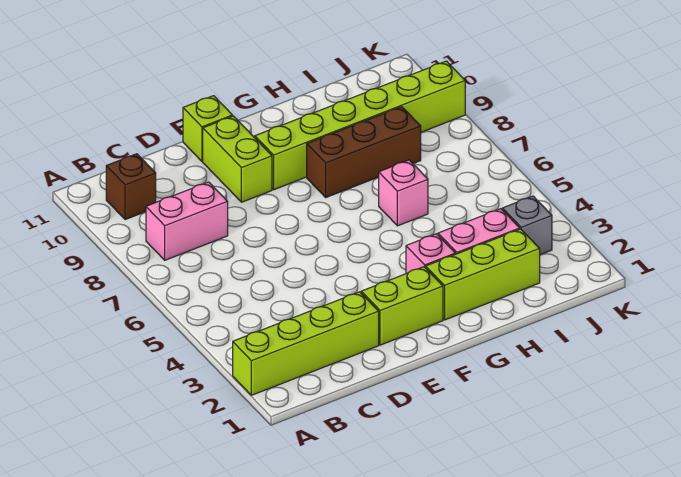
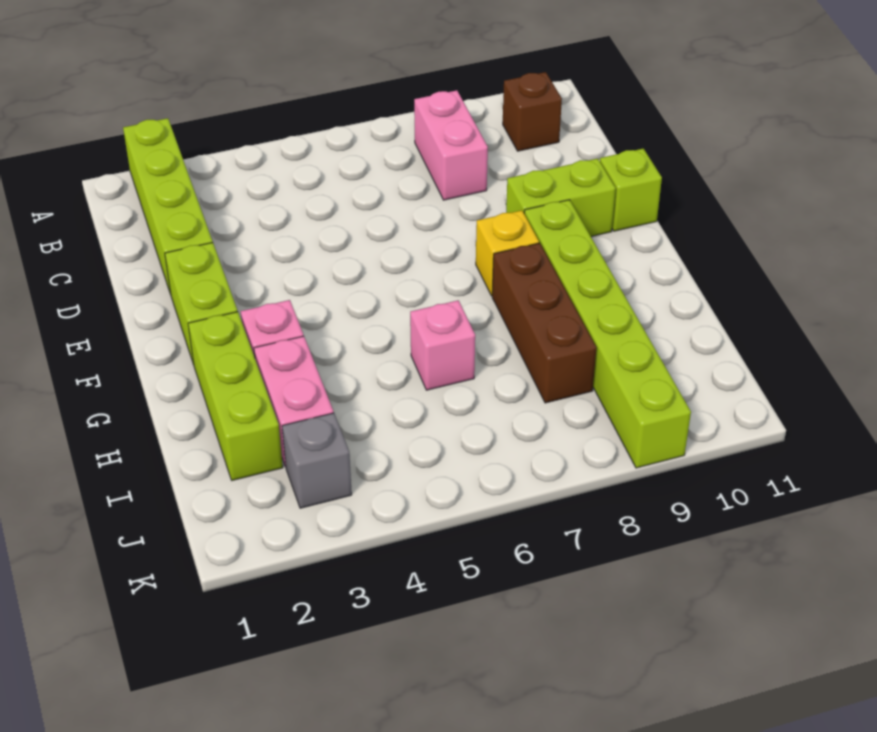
none -> yellow 1x1 brick [476,210,539,296]

